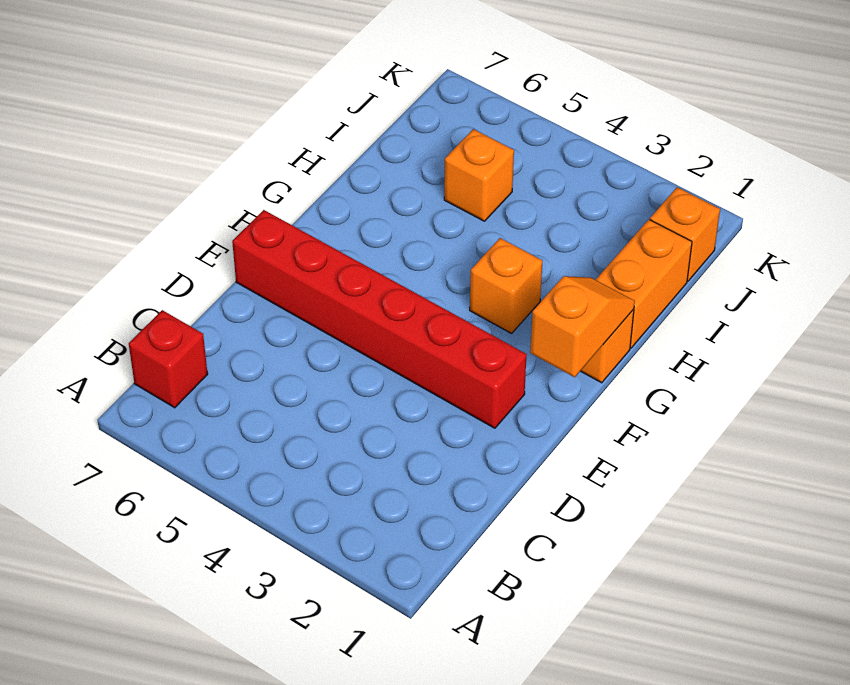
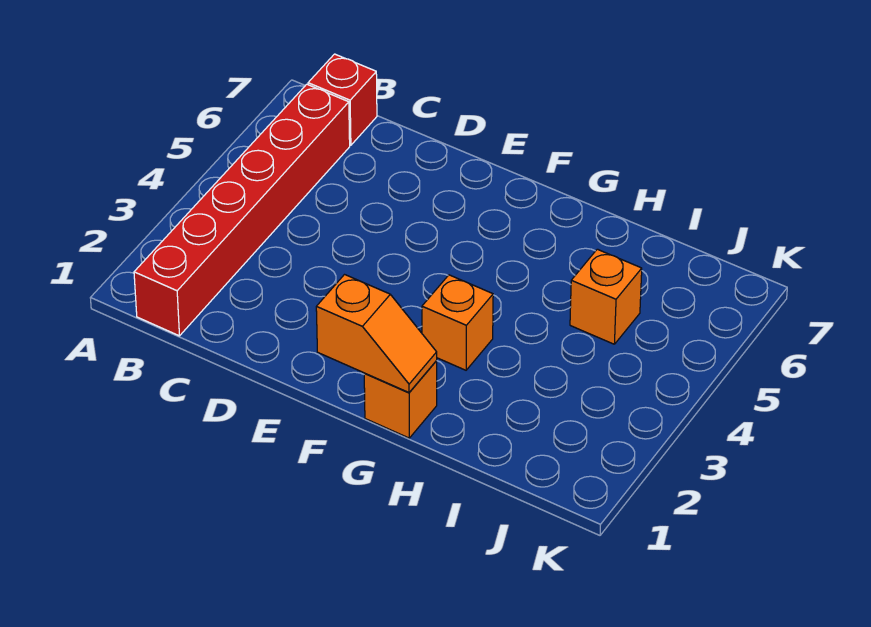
red 1x6 brick [232,210,527,428] -> red 1x6 brick moved to [134,84,350,336]
orange 1x2 brick [596,219,692,348] -> none
orange 1x1 brick [650,187,720,281] -> none

